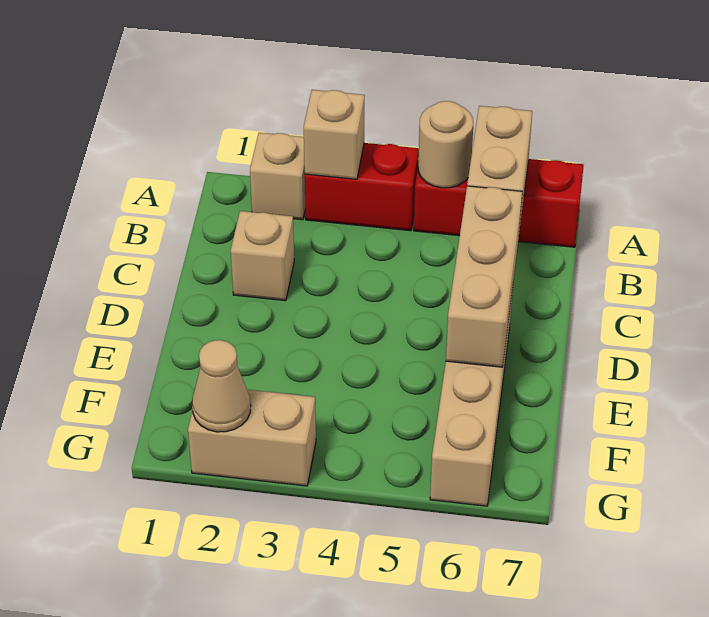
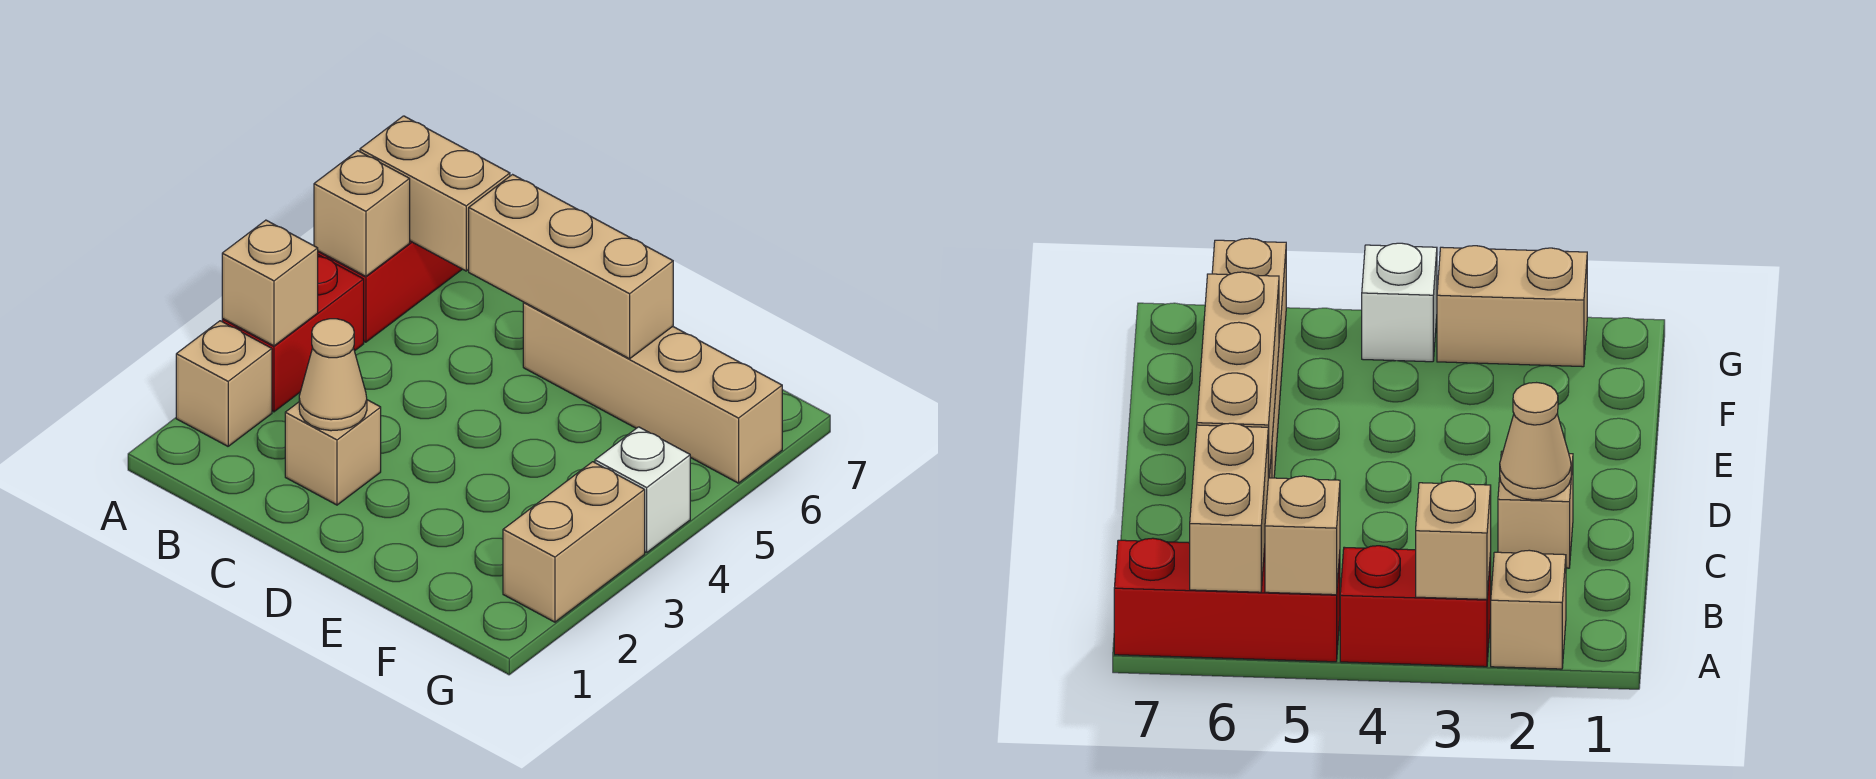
tan 1x1 round brick [418,101,473,188] -> tan 1x1 brick [314,151,410,276]
tan 1x1 cone [192,340,251,432] -> tan 1x1 cone moved to [299,319,367,431]
none -> white 1x1 brick [595,427,690,553]

